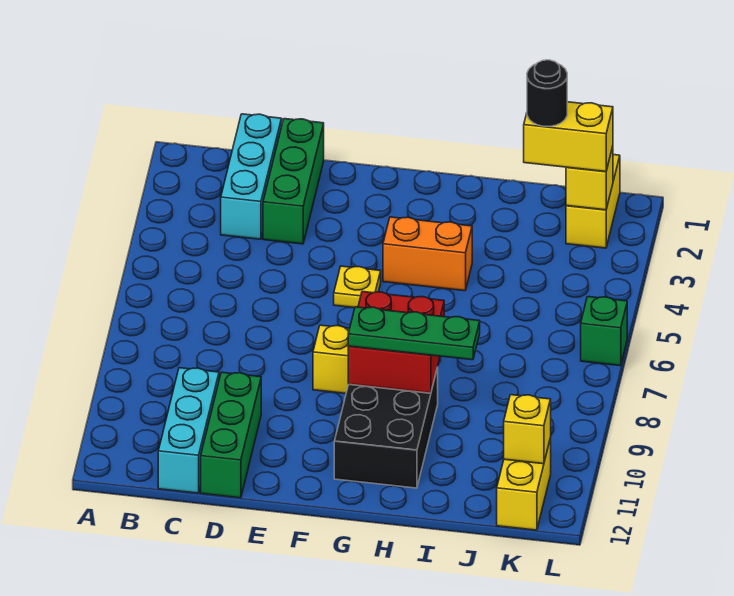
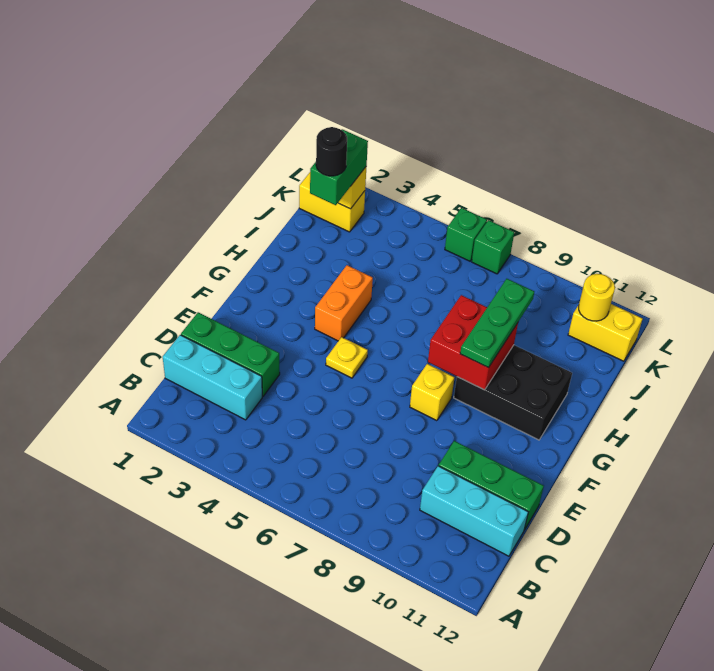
yellow 1x2 brick [524,102,613,172] -> green 1x2 brick [310,129,368,205]
yellow 1x1 brick [504,395,551,464] -> yellow 1x1 round brick [579,274,615,321]
none -> green 1x1 brick [472,220,514,274]

